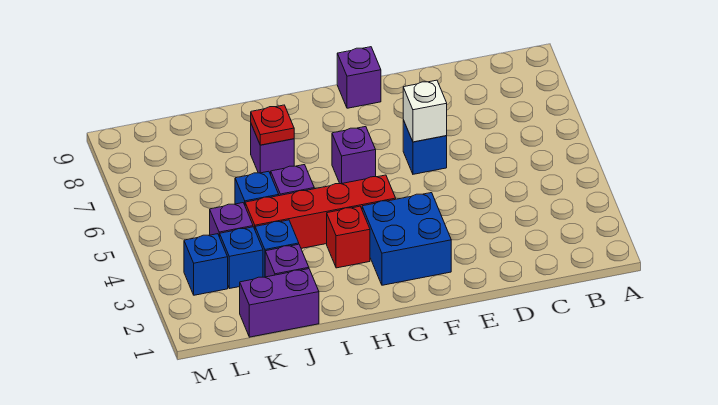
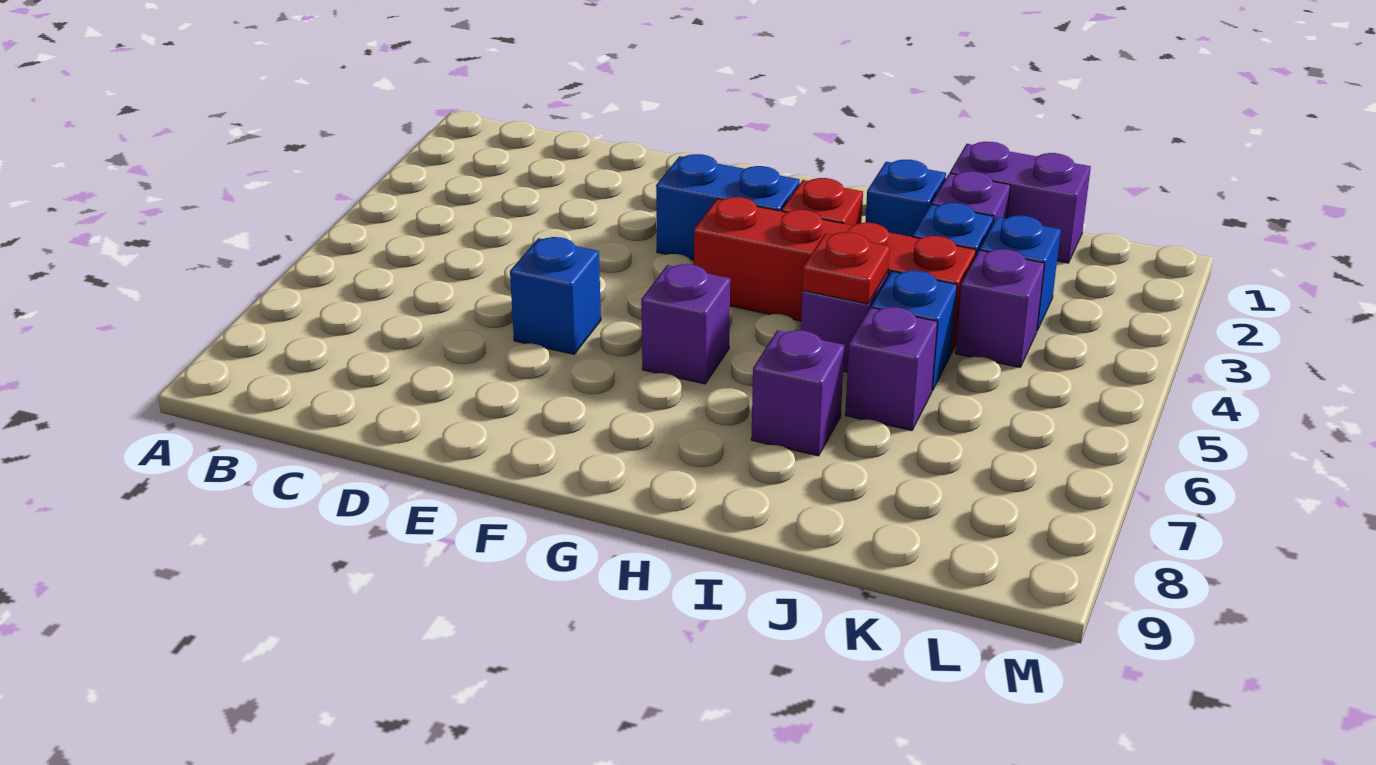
white 1x1 brick [403,80,447,142] -> none
blue 2x2 brick [362,193,451,285] -> blue 1x2 brick [656,154,800,260]
purple 1x1 brick [337,47,381,108] -> purple 1x1 brick moved to [845,307,937,431]
red 1x1 plate [251,105,294,145] -> red 1x1 plate moved to [802,232,890,304]
blue 1x1 brick [184,234,228,295] -> blue 1x1 brick moved to [865,160,946,237]

